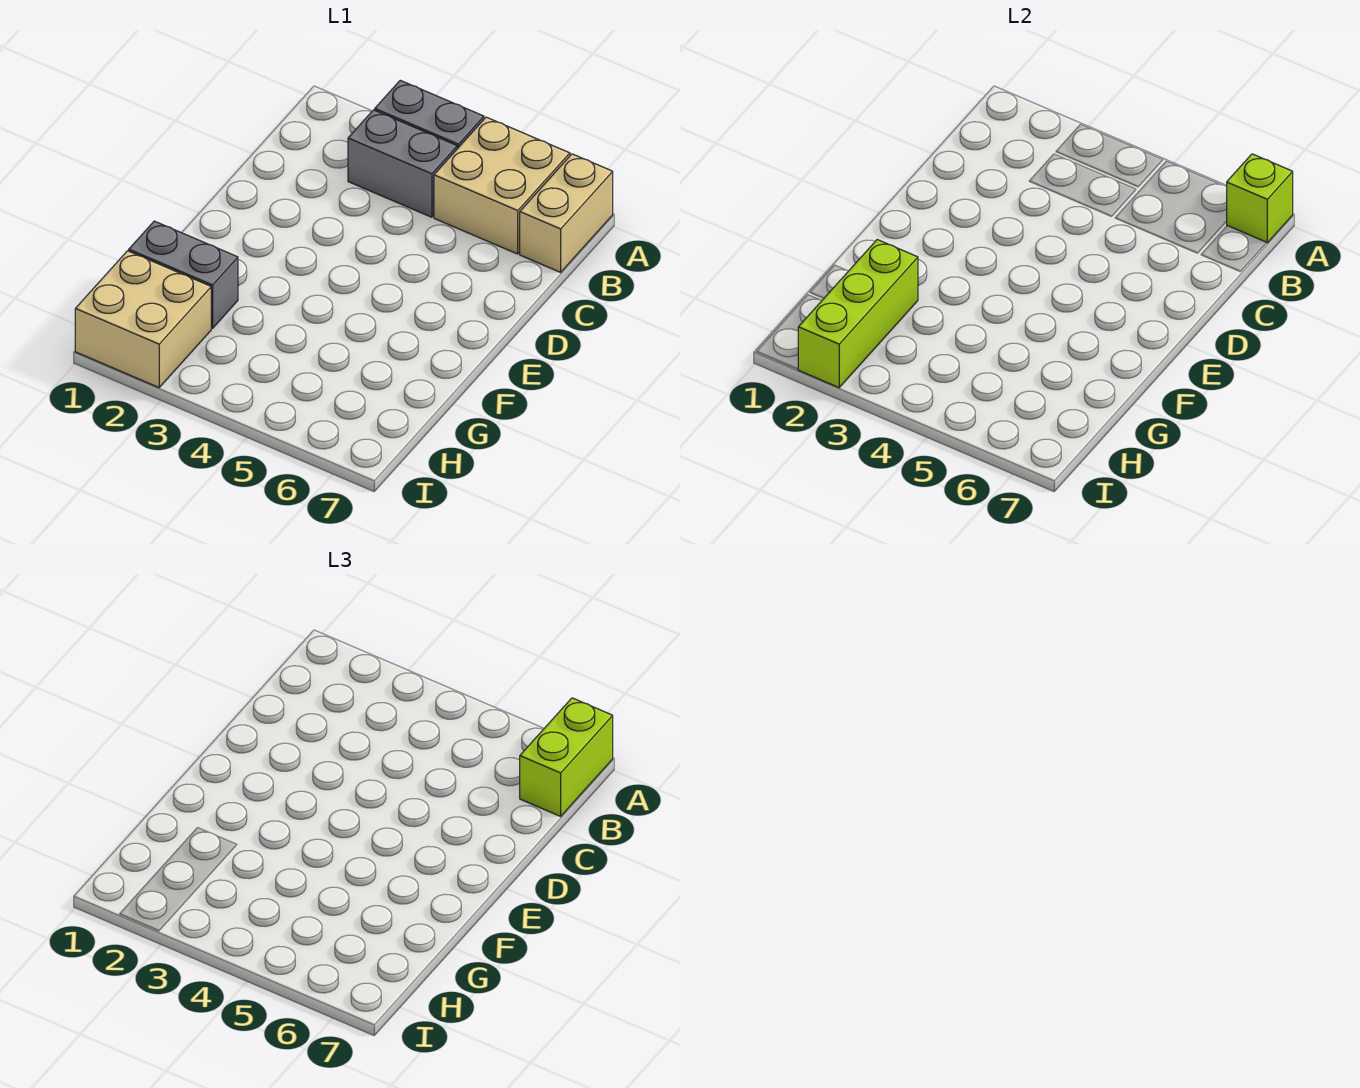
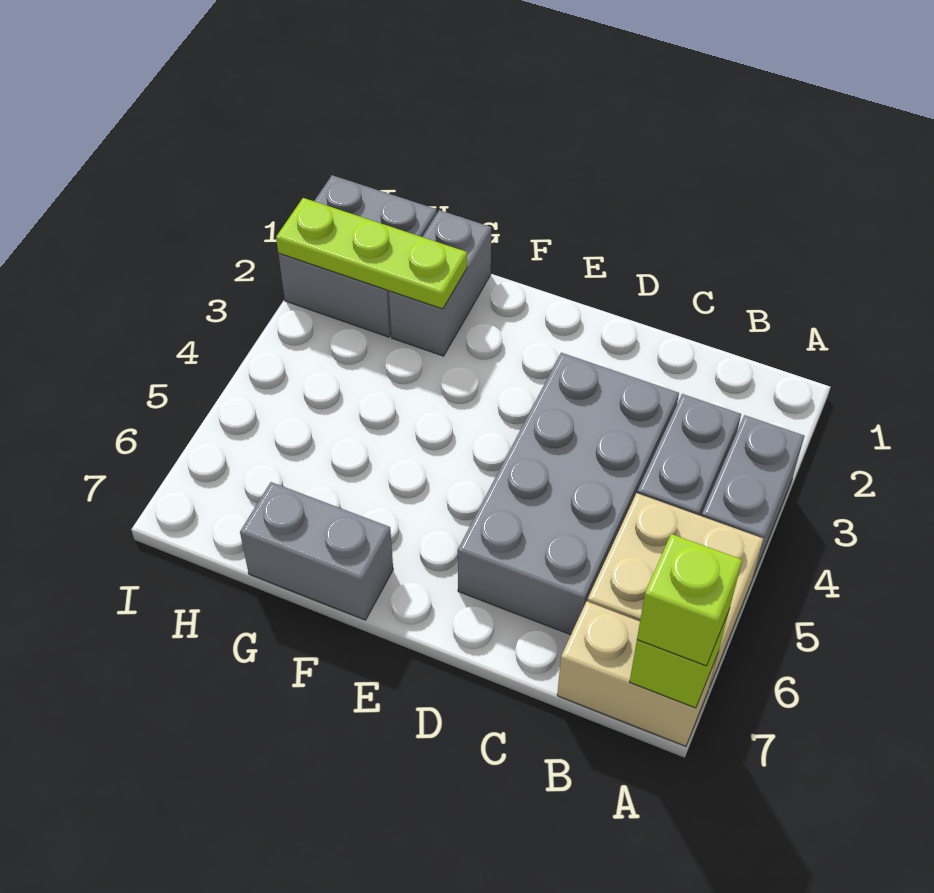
lime 1x2 brick [520,698,613,816] -> lime 1x1 brick [637,534,742,666]
none -> grey 2x4 brick [458,353,679,635]
none -> grey 1x2 brick [240,482,393,620]
lime 1x3 brick [798,240,918,388] -> lime 1x3 plate [276,198,467,309]
tan 2x2 brick [75,251,211,388] -> grey 2x2 brick [278,175,437,337]

